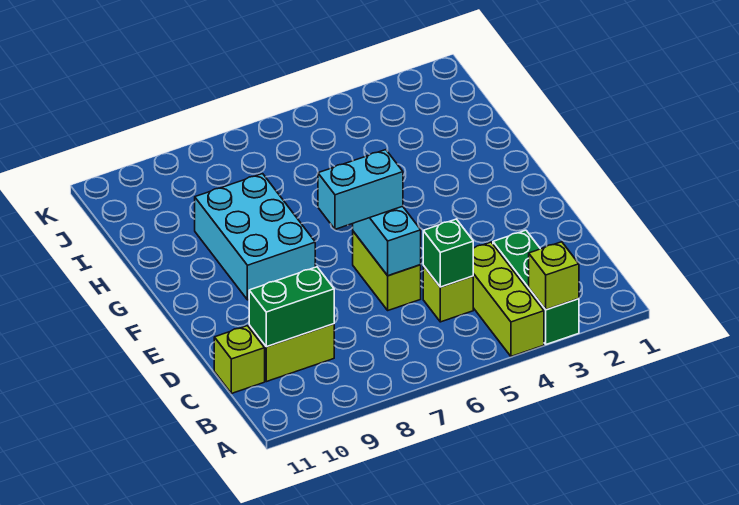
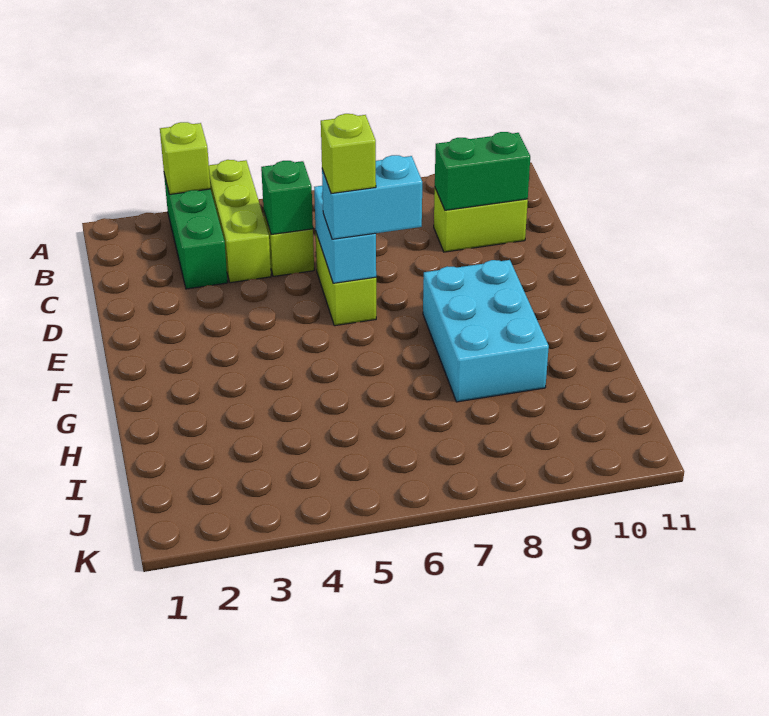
lime 1x1 brick [214,326,265,394] -> lime 1x1 brick moved to [321,114,376,194]

